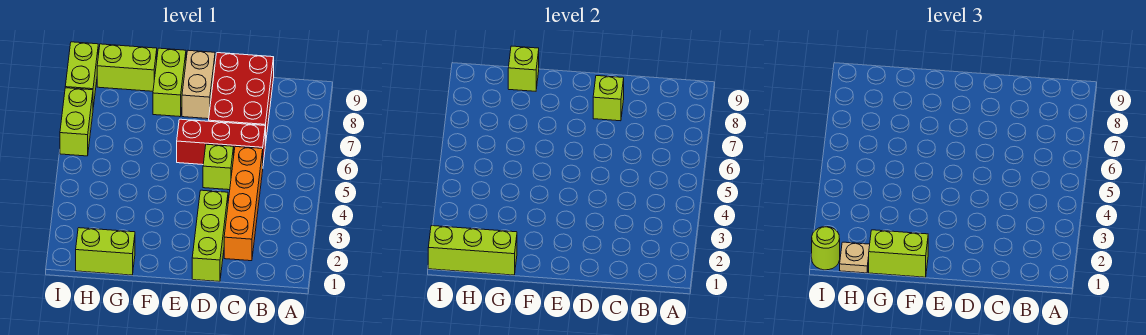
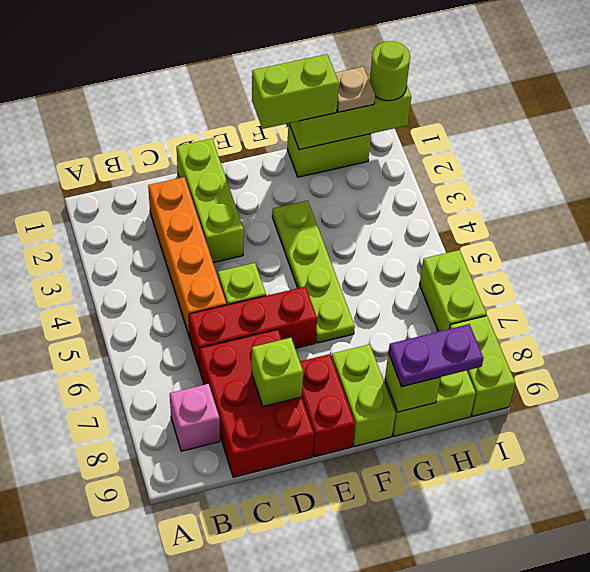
none -> pink 1x1 brick [170,384,220,451]
tan 1x2 brick [182,50,215,119] -> red 1x2 brick [300,354,355,457]
none -> lime 1x4 plate [272,201,355,343]
none -> purple 1x2 plate [389,324,483,387]

